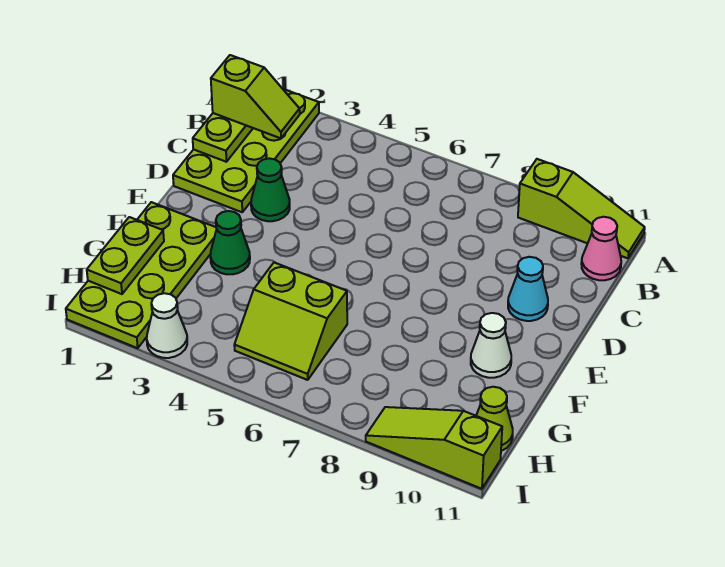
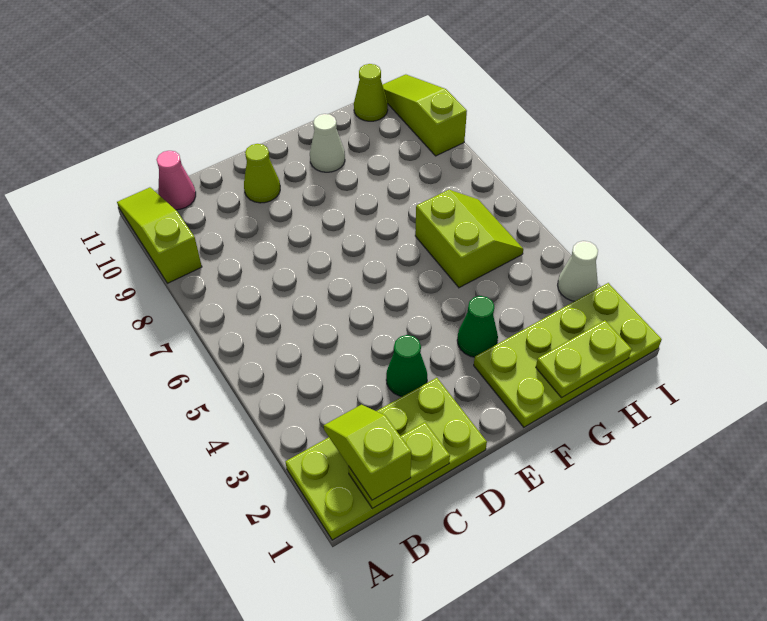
cyan 1x1 cone [508,257,548,321] -> lime 1x1 cone [244,144,280,203]
lime 1x3 slope [366,407,502,489] -> lime 1x3 slope turned to [383,74,467,156]

